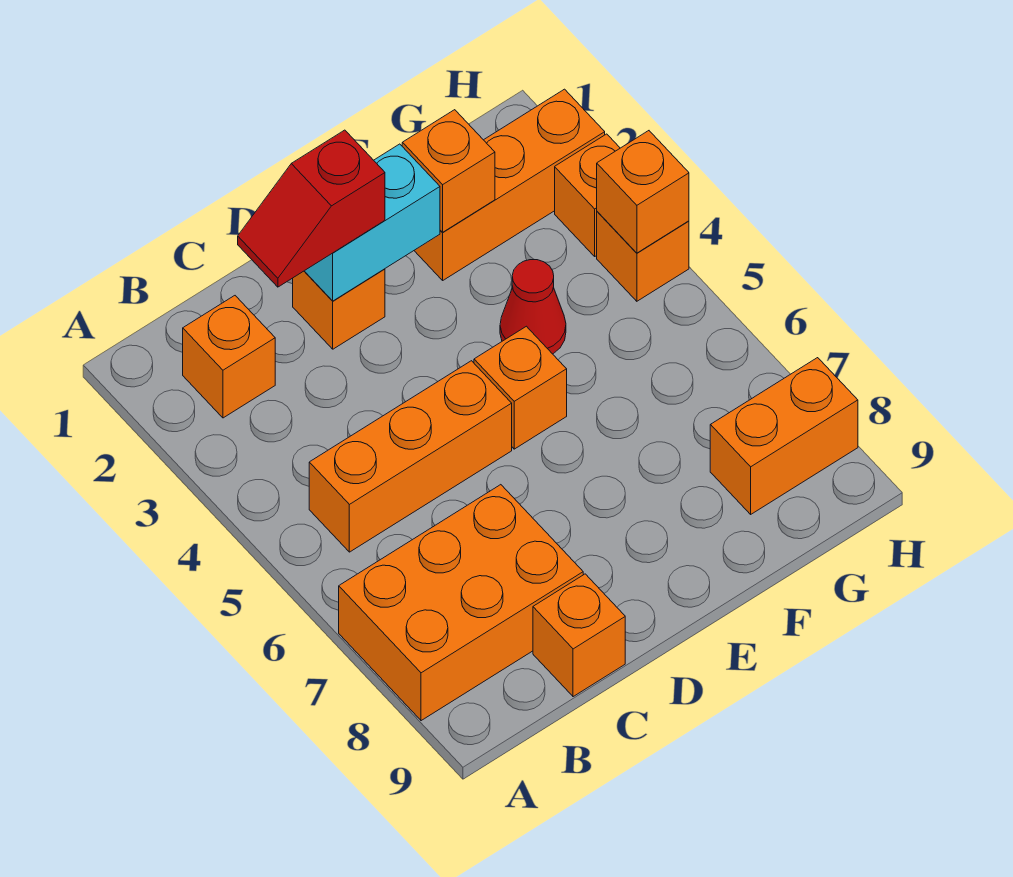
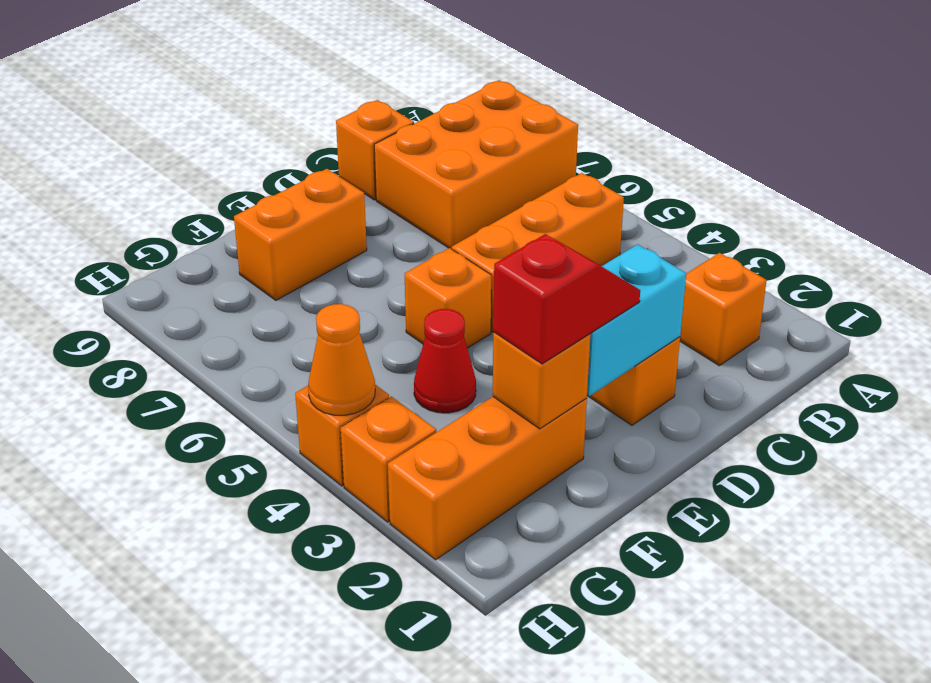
red 1x2 slope [238,130,385,287] -> red 1x2 slope moved to [493,234,640,364]
orange 1x2 brick [710,358,858,514] -> orange 1x2 brick moved to [234,169,367,300]
orange 1x1 brick [597,131,689,253] -> orange 1x1 cone [308,304,375,415]

